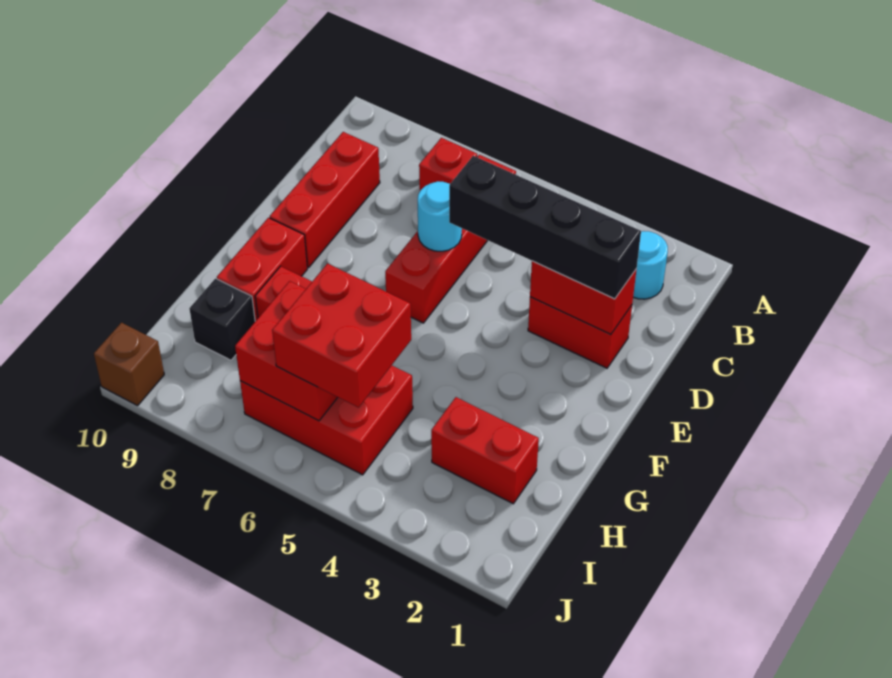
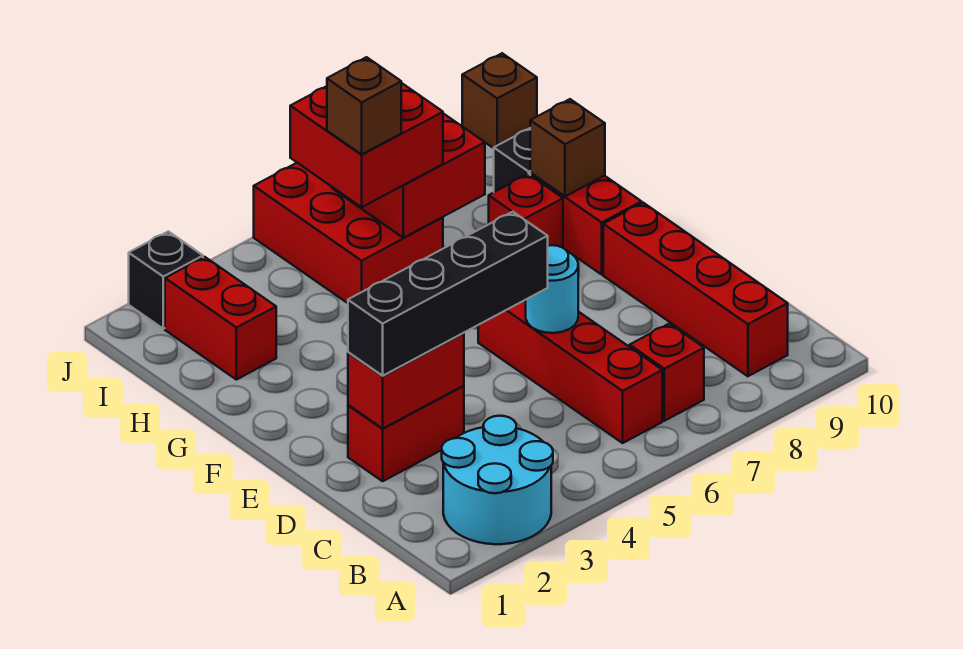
cyan 1x1 round brick [633,231,668,299] -> cyan 2x2 round brick [442,416,553,544]
red 1x3 brick [270,132,380,268] -> red 1x4 brick [603,203,788,376]
none -> brown 1x1 brick [530,99,605,196]
red 1x2 brick [431,397,539,504] -> red 1x2 brick turned to [165,257,276,380]
red 2x3 brick [240,365,413,475] -> red 2x3 brick turned to [254,163,443,303]
none -> brown 1x1 brick [327,57,401,154]
none -> black 1x1 brick [129,231,203,329]

